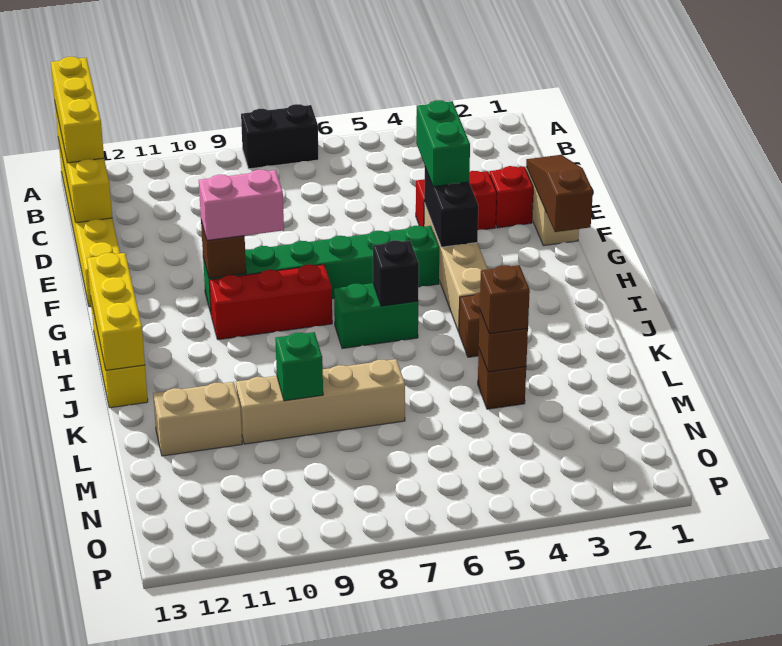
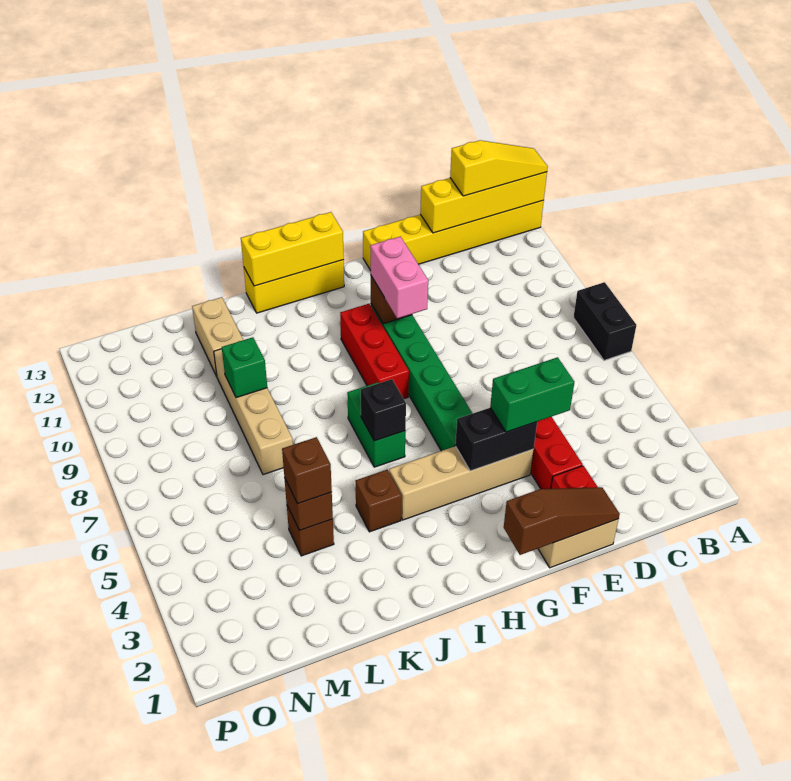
yellow 1x3 brick [51,57,104,163] -> yellow 1x3 slope [450,140,548,196]

